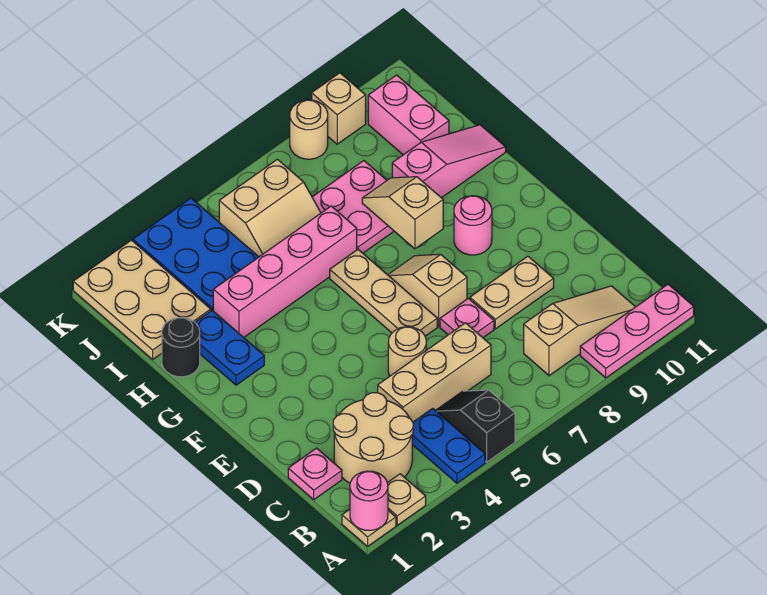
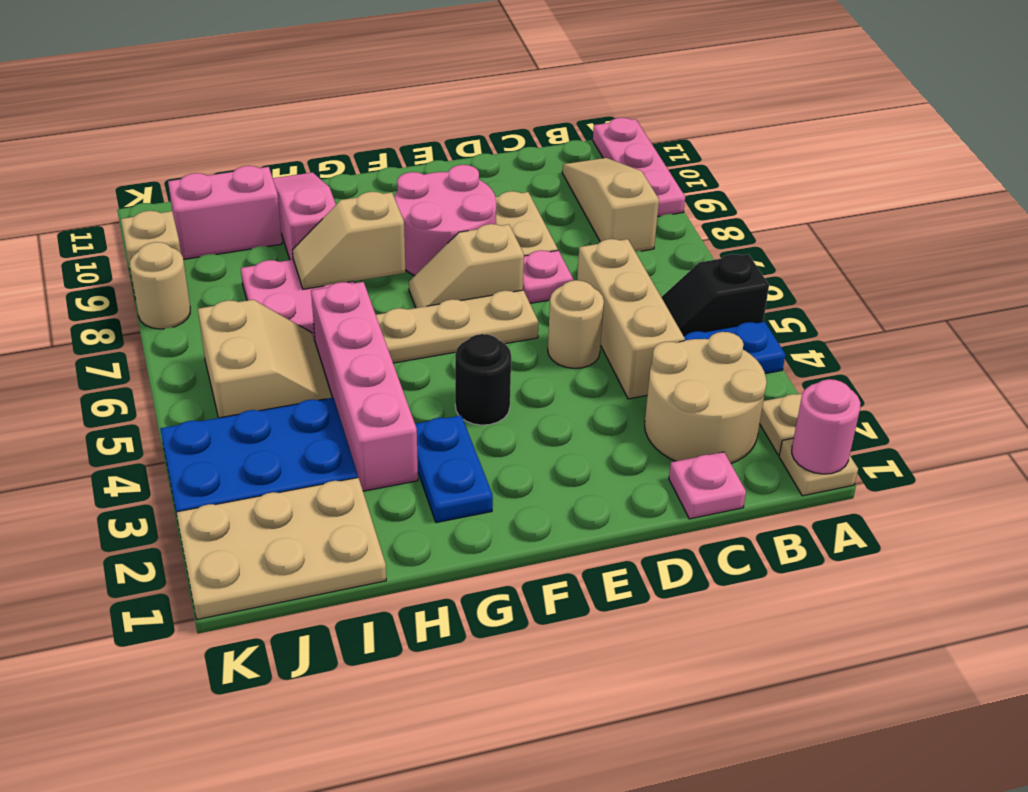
pink 1x1 round brick [454,196,492,255] -> pink 2x2 round brick [394,165,496,276]
blue 1x2 plate [195,310,264,385] -> blue 1x2 plate turned to [415,415,493,523]
black 1x1 round brick [162,318,200,377] -> black 1x1 round brick moved to [455,334,511,425]

